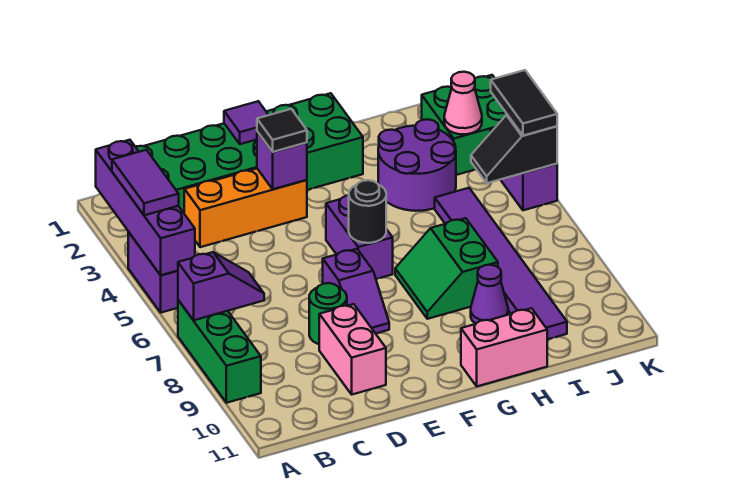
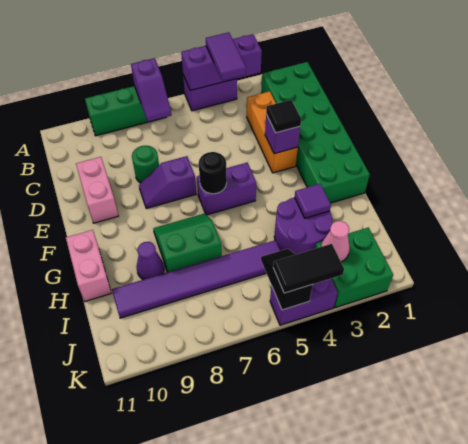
purple 1x4 brick [96,140,195,275] -> purple 1x3 brick [181,34,262,90]
purple 1x2 tile [112,150,179,215] -> purple 1x2 tile turned to [206,32,246,80]
pink 1x2 brick [319,304,386,394] -> pink 1x2 brick turned to [76,157,118,223]
purple 1x1 tile [224,101,268,144] -> purple 1x1 tile moved to [295,184,331,218]

